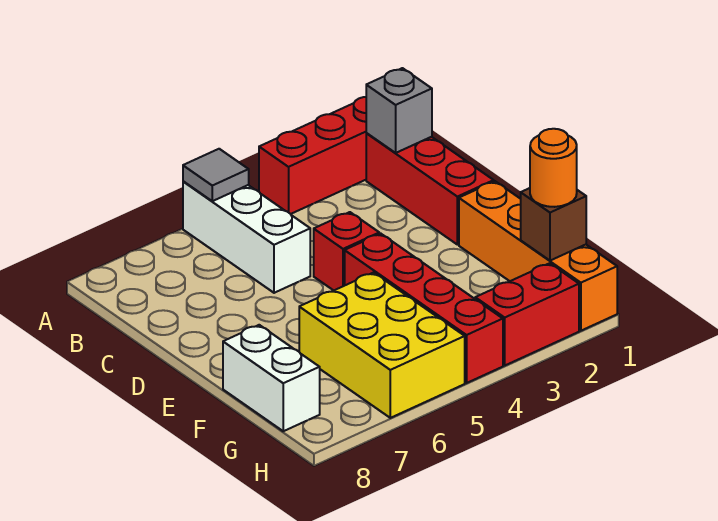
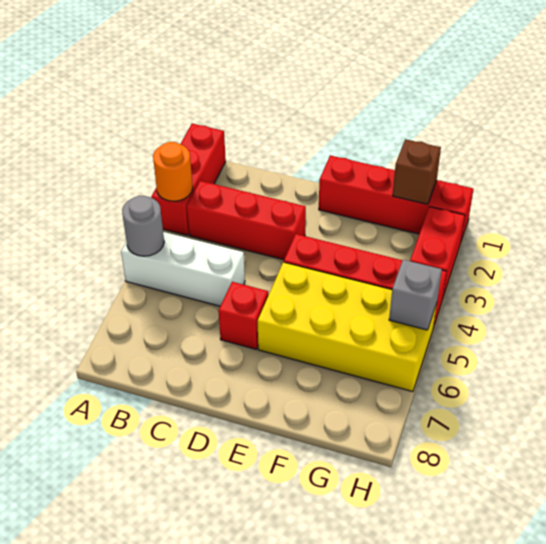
grey 1x1 tile [183,149,249,201] -> grey 1x1 round brick [122,196,164,256]
red 1x3 brick [366,133,494,245] -> red 1x3 brick moved to [187,181,306,260]
grey 1x1 brick [366,68,432,153] -> grey 1x1 brick moved to [389,260,442,330]
red 1x1 brick [314,212,379,291] -> red 1x1 brick moved to [219,282,269,349]
orange 1x4 brick [459,181,617,331] -> red 1x4 brick [319,155,473,244]
yellow 2x3 brick [299,273,465,418] -> yellow 2x4 brick [258,262,437,392]
white 1x2 brick [223,325,320,431] -> none
orange 1x1 round brick [530,129,577,207] -> orange 1x1 round brick moved to [153,142,193,201]

